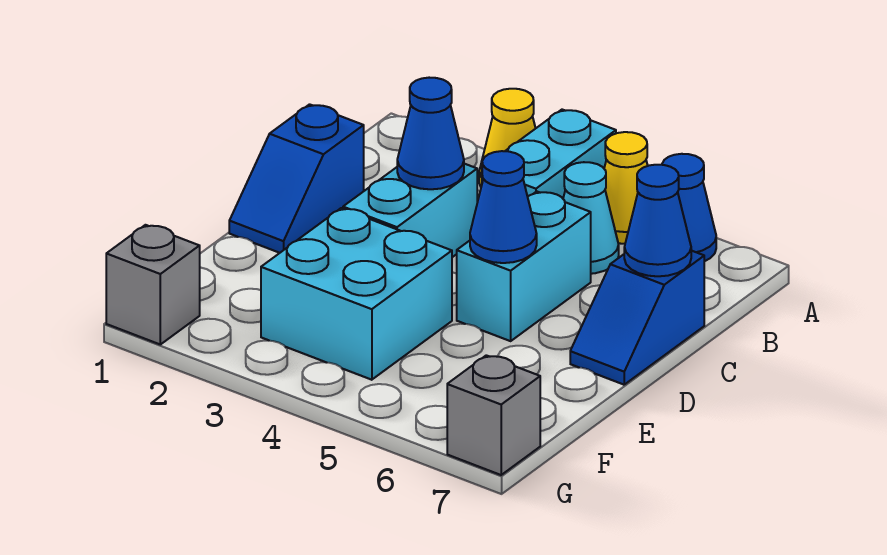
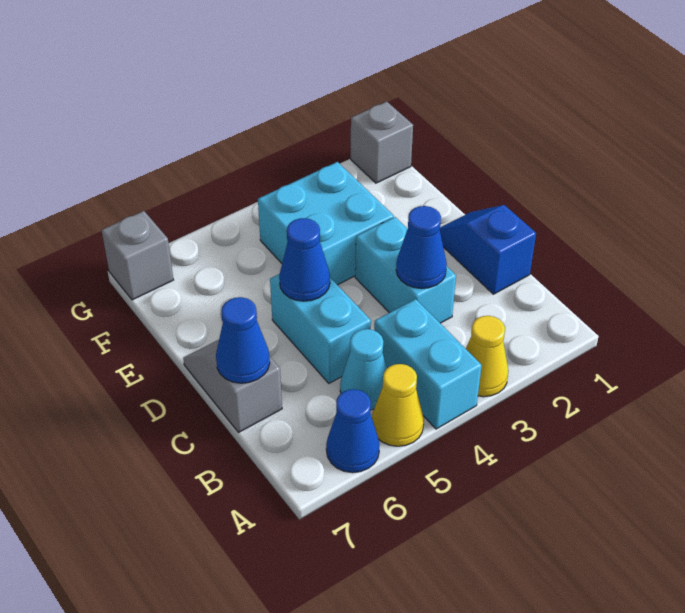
blue 1x2 slope [570,251,704,385] -> grey 1x2 slope [183,340,282,433]

